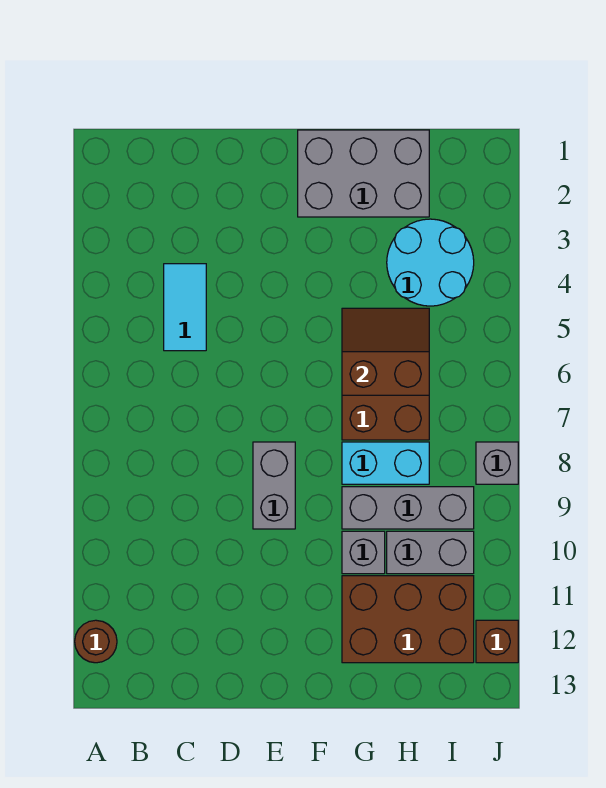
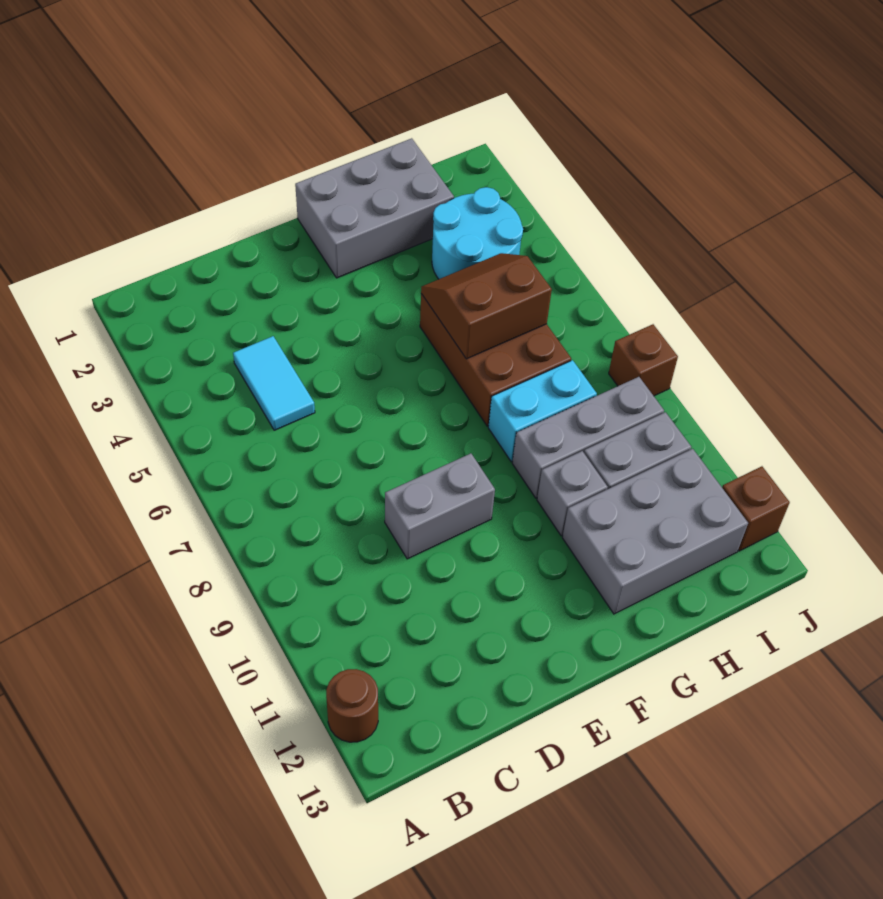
grey 1x2 brick [253,442,295,529] -> grey 1x2 brick turned to [385,453,495,559]
brown 2x3 brick [342,576,474,663] -> grey 2x3 brick [562,449,748,614]
grey 1x1 brick [476,442,518,484] -> brown 1x1 brick [609,324,678,396]

